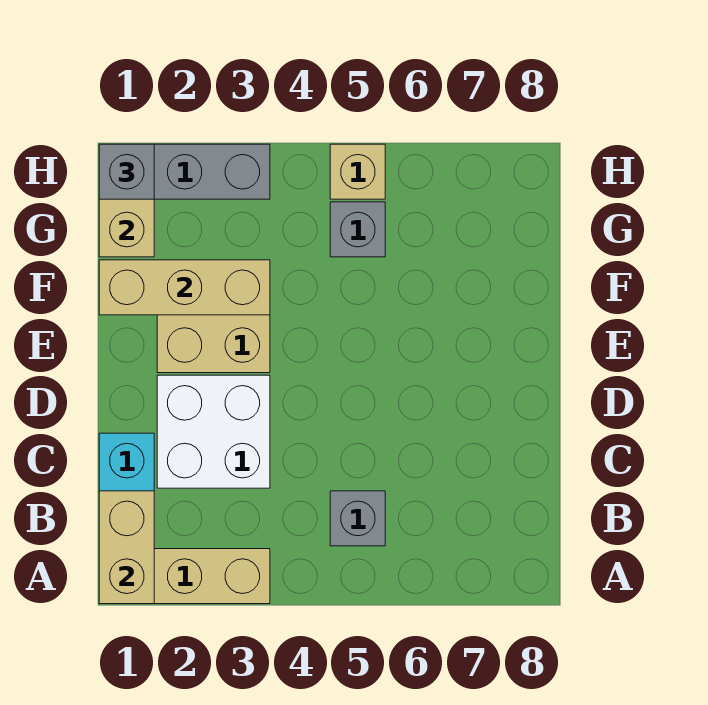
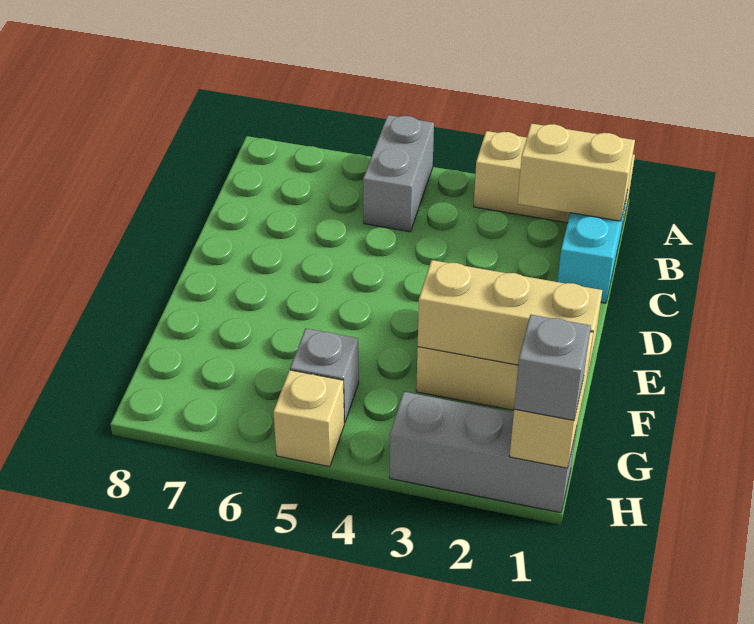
tan 1x2 brick [99,491,154,604] -> tan 1x2 brick turned to [518,123,635,221]
grey 1x1 brick [330,491,385,546] -> grey 1x2 brick [363,115,434,232]
white 2x2 brick [157,375,270,488] -> none

